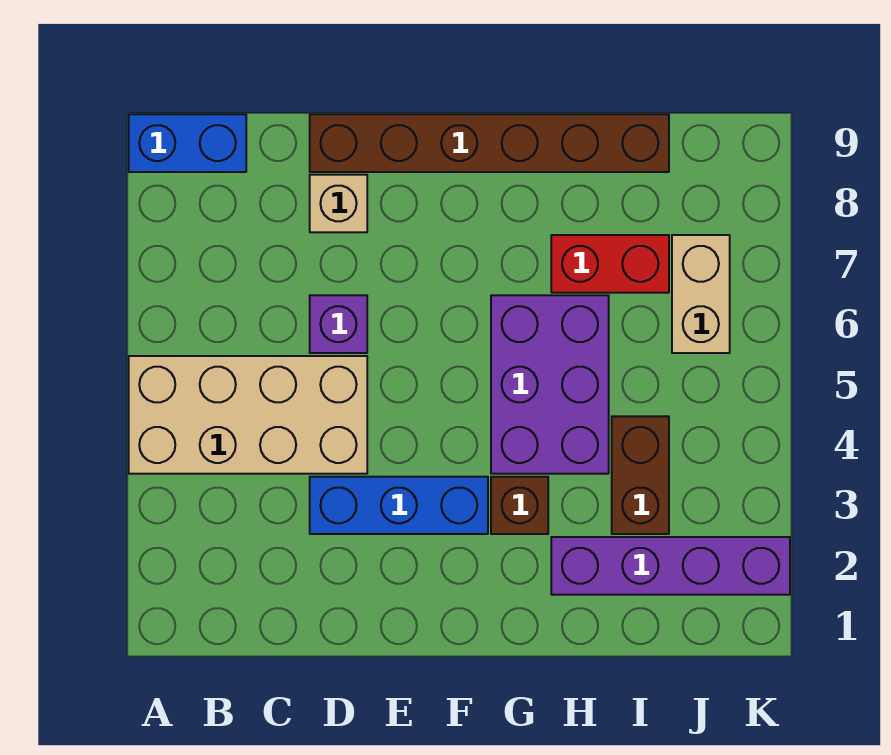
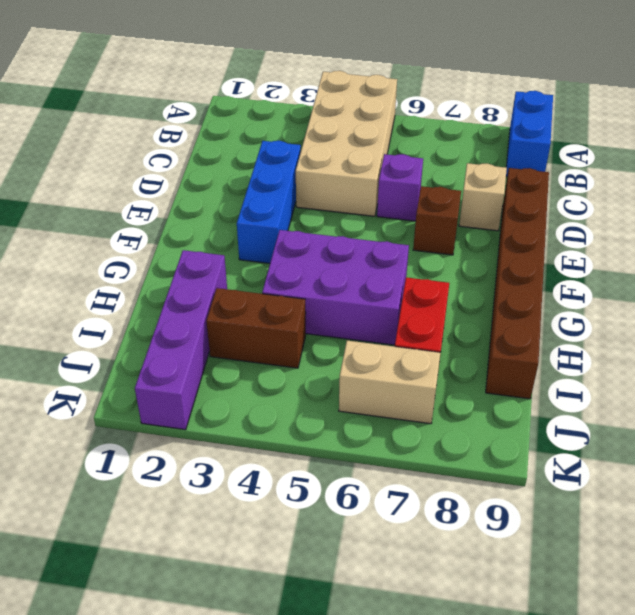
brown 1x1 brick [491,477,548,534] -> brown 1x1 brick moved to [413,186,461,255]

